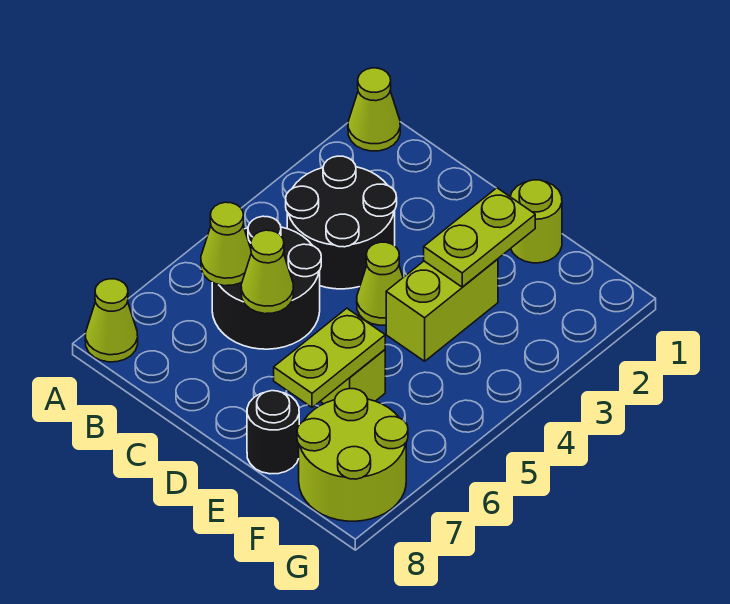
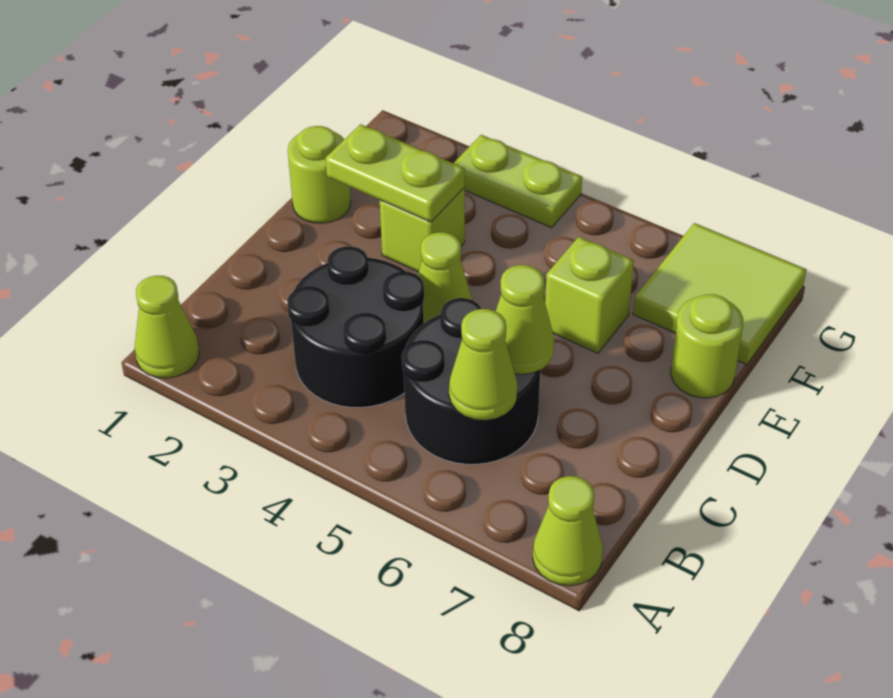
lime 1x2 brick [386,259,498,361] -> lime 1x1 brick [380,188,465,272]
lime 1x2 plate [274,308,385,407] -> lime 1x2 plate moved to [453,135,582,228]
black 1x1 round brick [247,391,299,474] -> lime 1x1 round brick [671,294,743,398]
lime 2x2 round brick [297,389,408,521] -> lime 2x2 tile [633,223,806,365]

